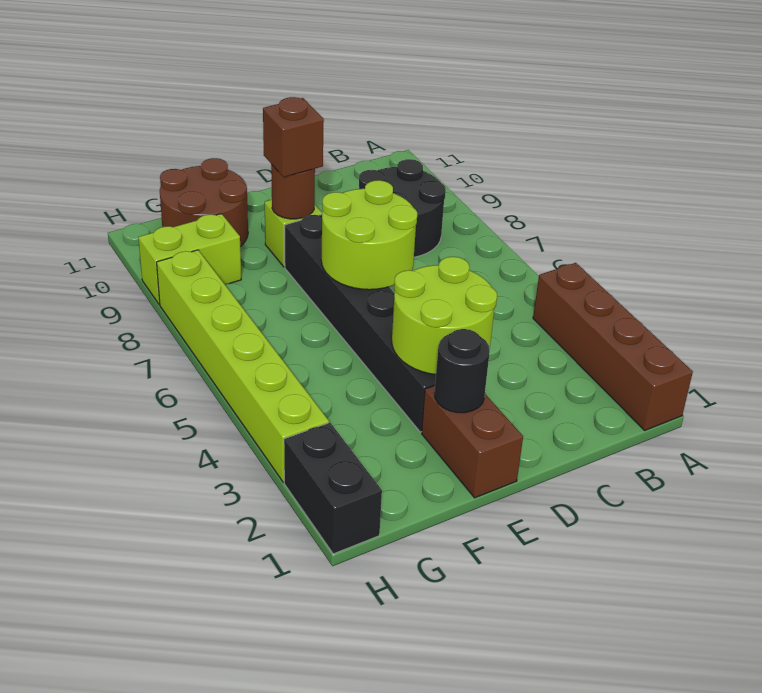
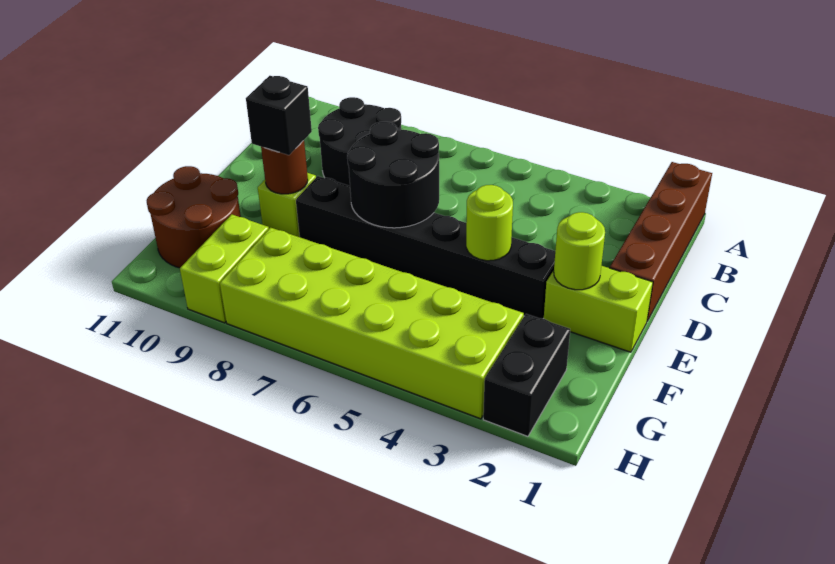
brown 1x4 brick [533,263,693,430] -> brown 1x4 brick turned to [610,162,712,321]
lime 2x2 round brick [392,257,497,375] -> lime 1x1 round brick [466,185,513,261]
lime 2x2 round brick [321,180,417,290] -> black 2x2 round brick [347,122,439,228]
brown 1x2 brick [422,385,523,498] -> lime 1x2 brick [543,266,653,352]
black 1x1 round brick [434,329,490,413] -> lime 1x1 round brick [554,212,605,290]
brown 1x1 brick [263,97,324,177] -> black 1x1 brick [246,76,312,155]
black 1x2 brick [284,423,382,554] -> black 1x2 brick turned to [483,314,570,436]
lime 1x6 brick [157,250,329,482] -> lime 2x6 brick [220,228,524,419]

